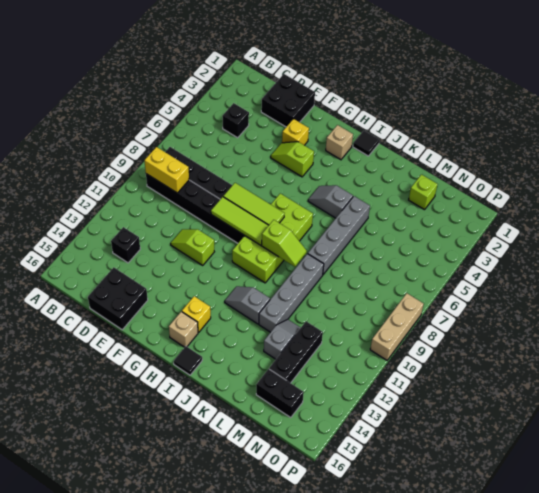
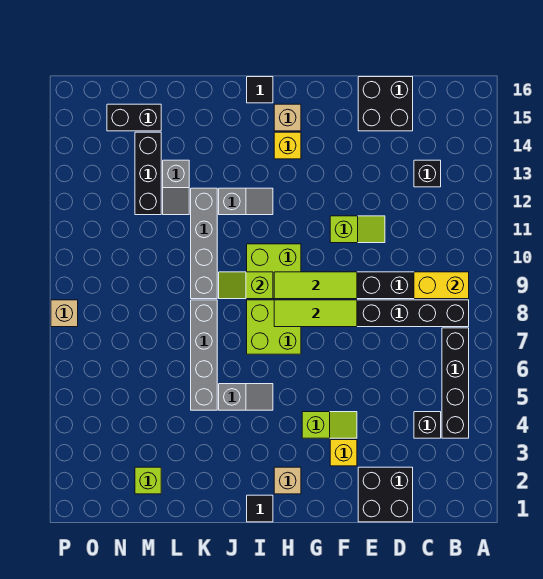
none -> black 1x4 brick [442,328,469,438]
tan 1x3 brick [370,293,424,360] -> tan 1x1 brick [51,300,78,327]

